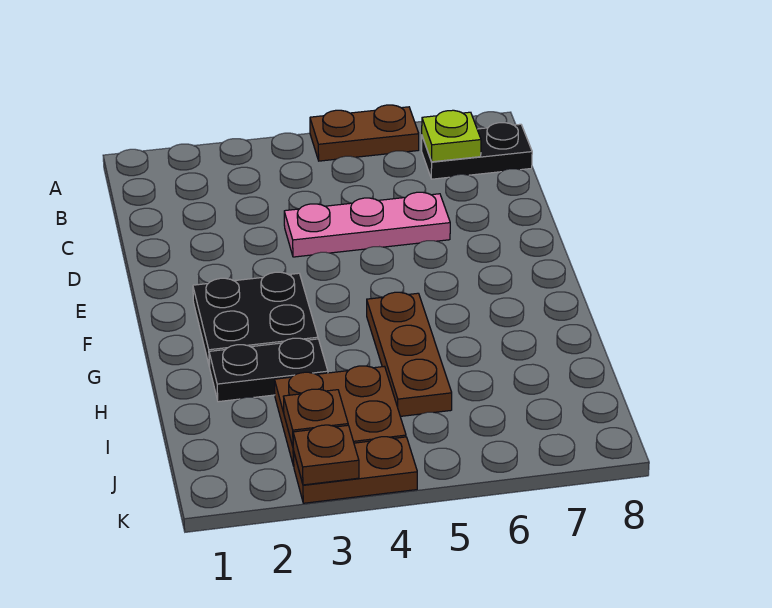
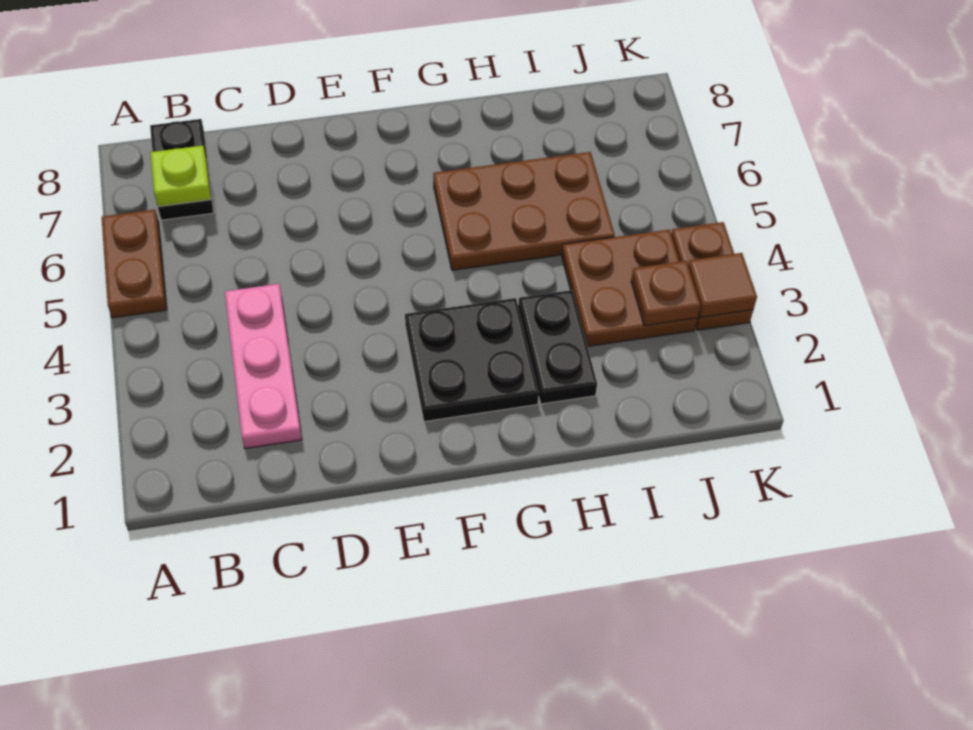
pink 1x3 plate [284,192,450,257] -> pink 1x3 plate moved to [225,284,302,449]
brown 1x3 plate [367,292,452,416] -> brown 2x3 plate [433,152,615,270]
brown 1x1 plate [293,425,359,485] -> brown 1x1 tile [688,253,757,317]

